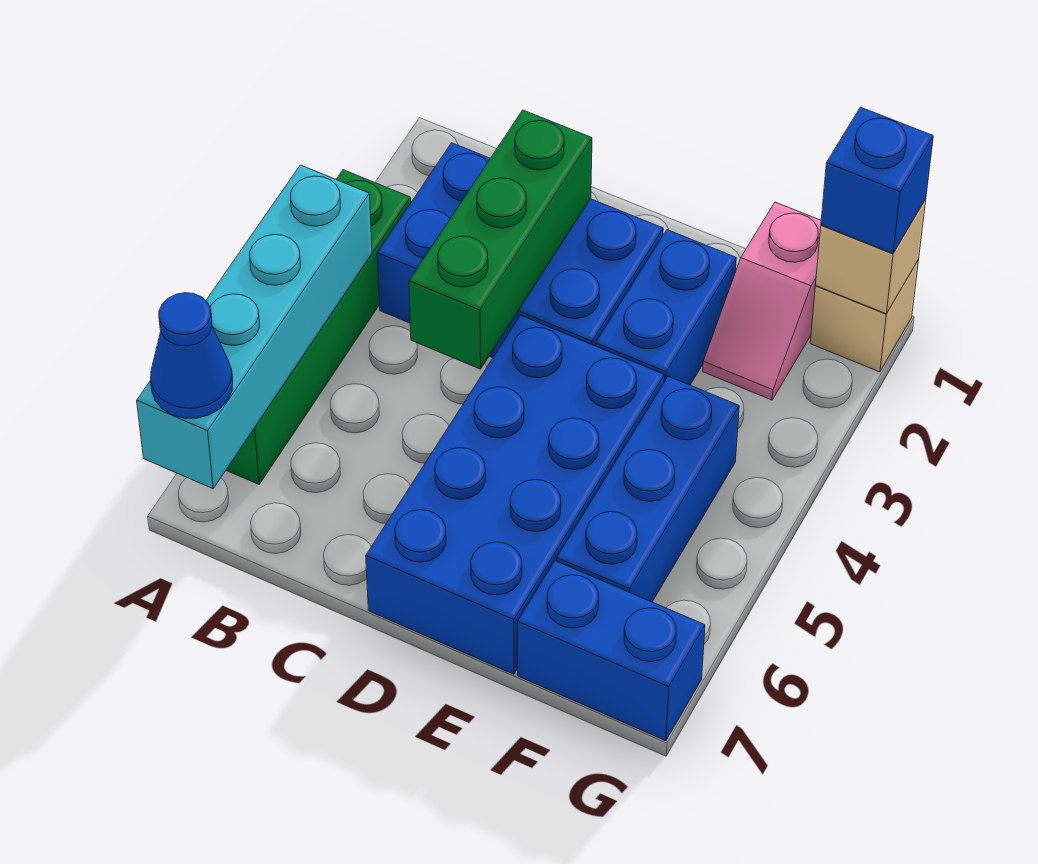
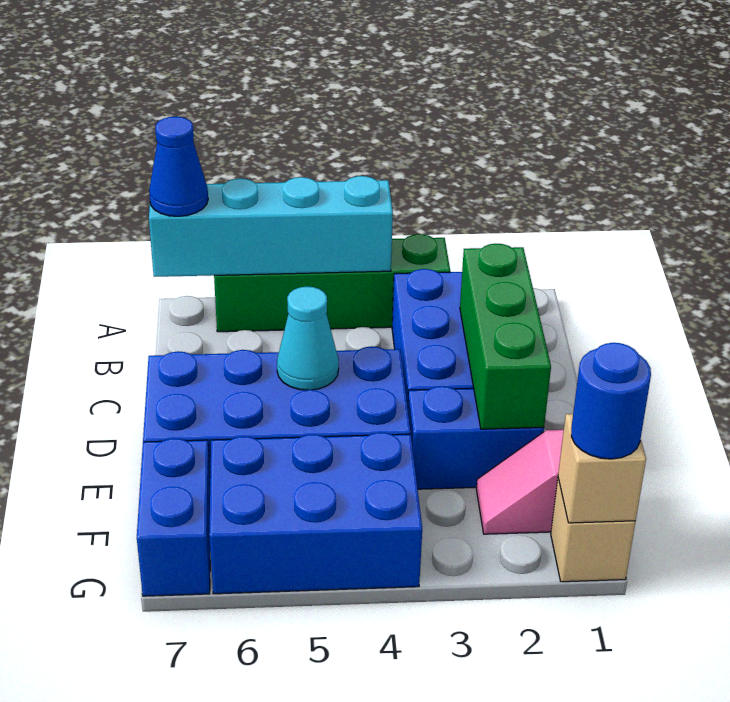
green 1x3 brick [409,110,592,369] -> green 1x3 brick turned to [460,244,551,429]
none -> cyan 1x1 cone [277,286,339,390]
blue 1x3 brick [557,376,739,602] -> blue 2x3 brick [209,432,422,594]
blue 1x1 brick [821,107,933,253] -> blue 1x1 round brick [571,343,651,459]

